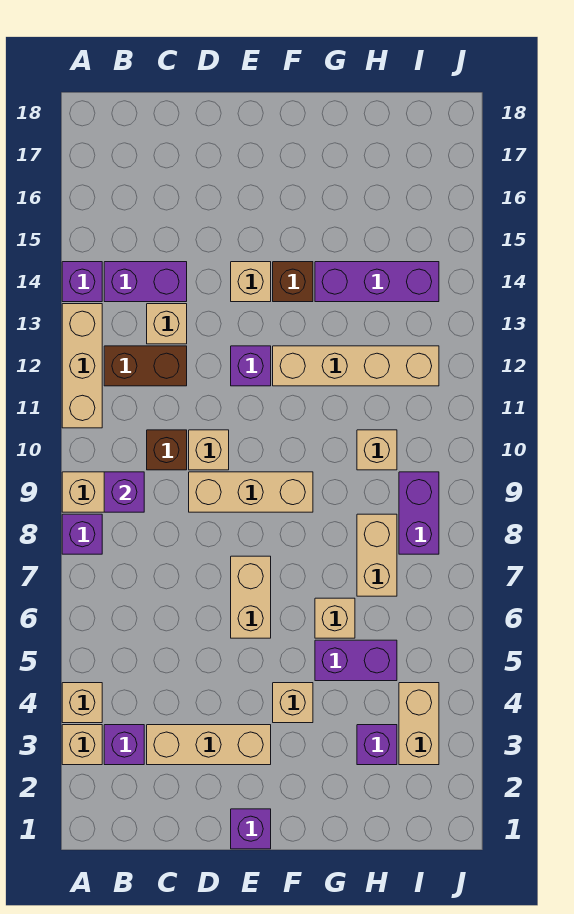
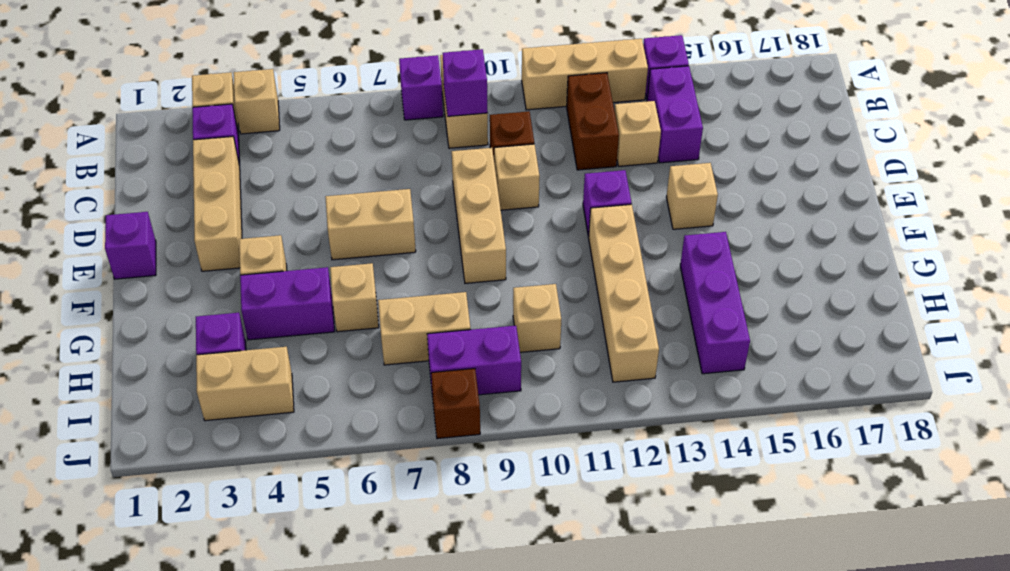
brown 1x1 brick [273,262,313,302] -> brown 1x1 brick moved to [431,369,480,439]
purple 1x2 brick [315,640,397,681] -> purple 1x2 brick turned to [240,267,334,340]

